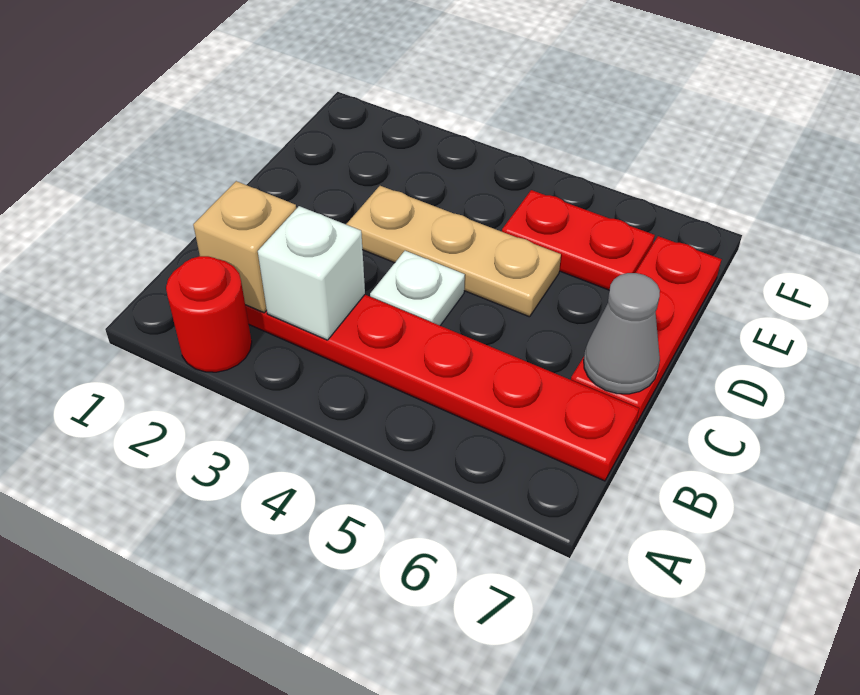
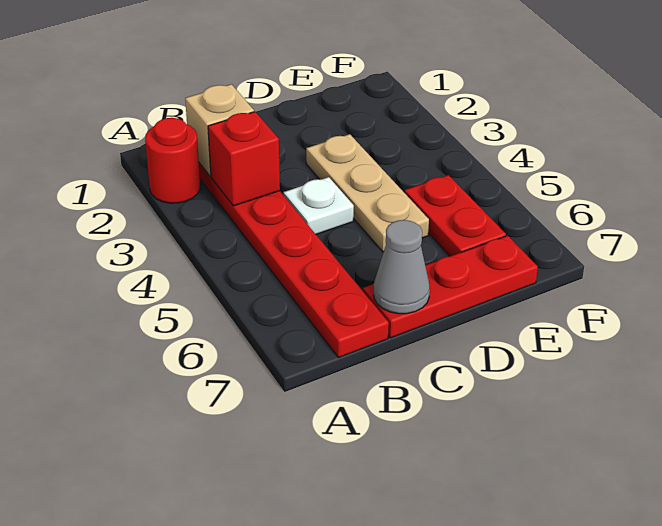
white 1x1 brick [258,206,365,340] -> red 1x1 brick [208,112,280,206]

